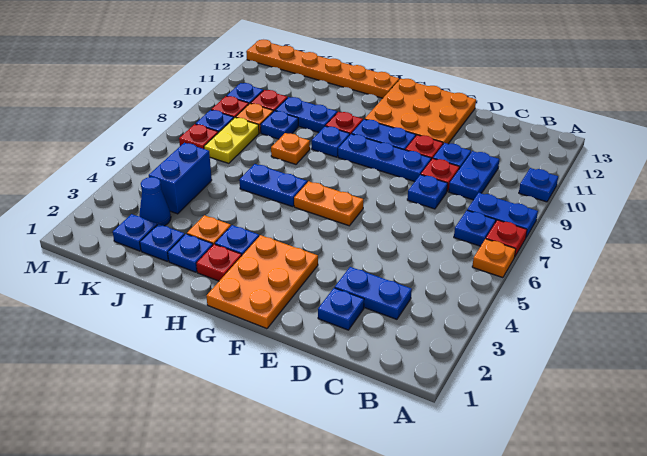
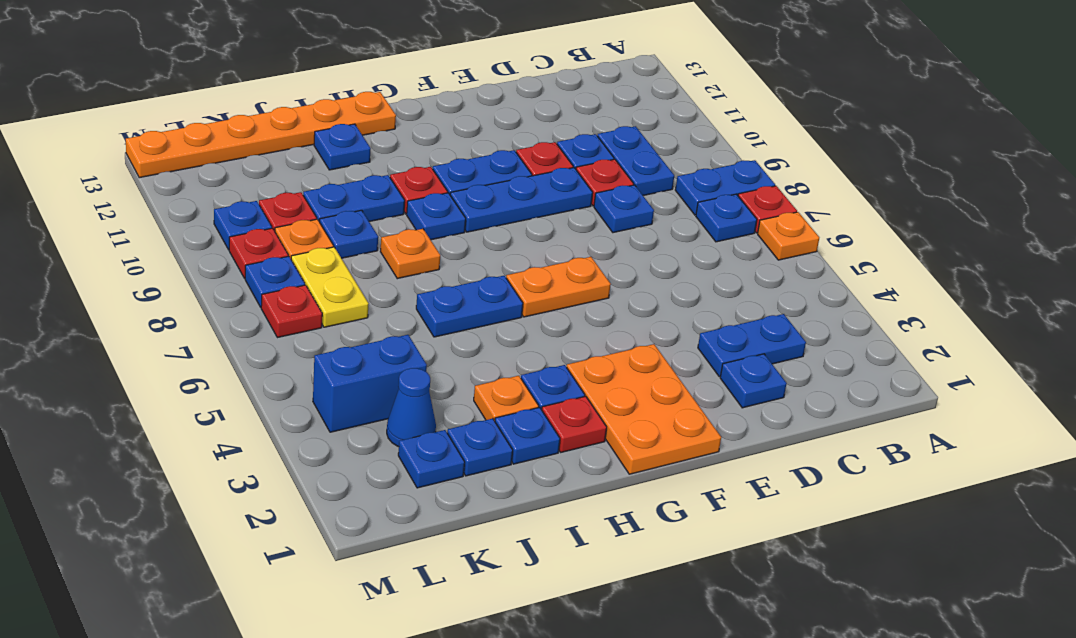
blue 1x1 plate [519,168,558,202] -> blue 1x1 plate moved to [314,124,371,170]
orange 3x3 plate [365,79,476,144] -> none
blue 1x2 brick [149,143,212,214] -> blue 1x2 brick turned to [313,335,427,432]

